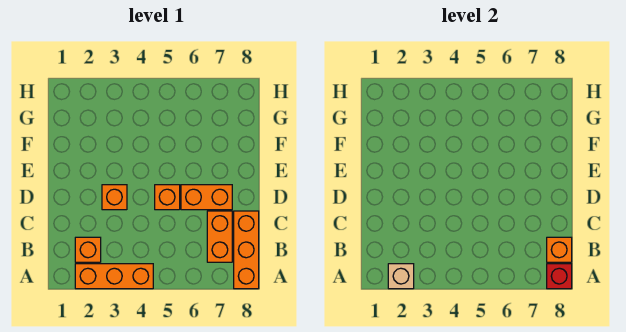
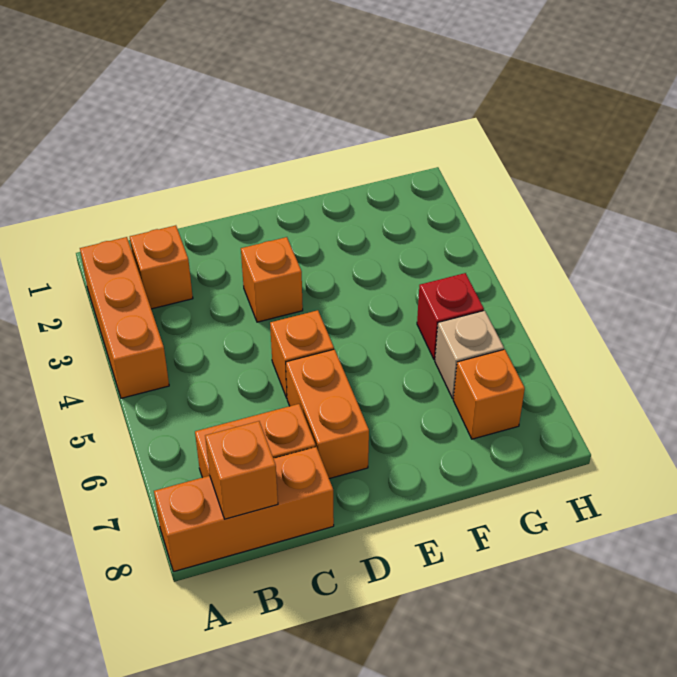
tan 1x1 brick [388,264,414,289] -> tan 1x1 brick moved to [435,310,504,399]
red 1x1 brick [547,264,572,289] -> red 1x1 brick moved to [417,273,484,360]
none -> orange 1x1 brick [453,349,525,439]

